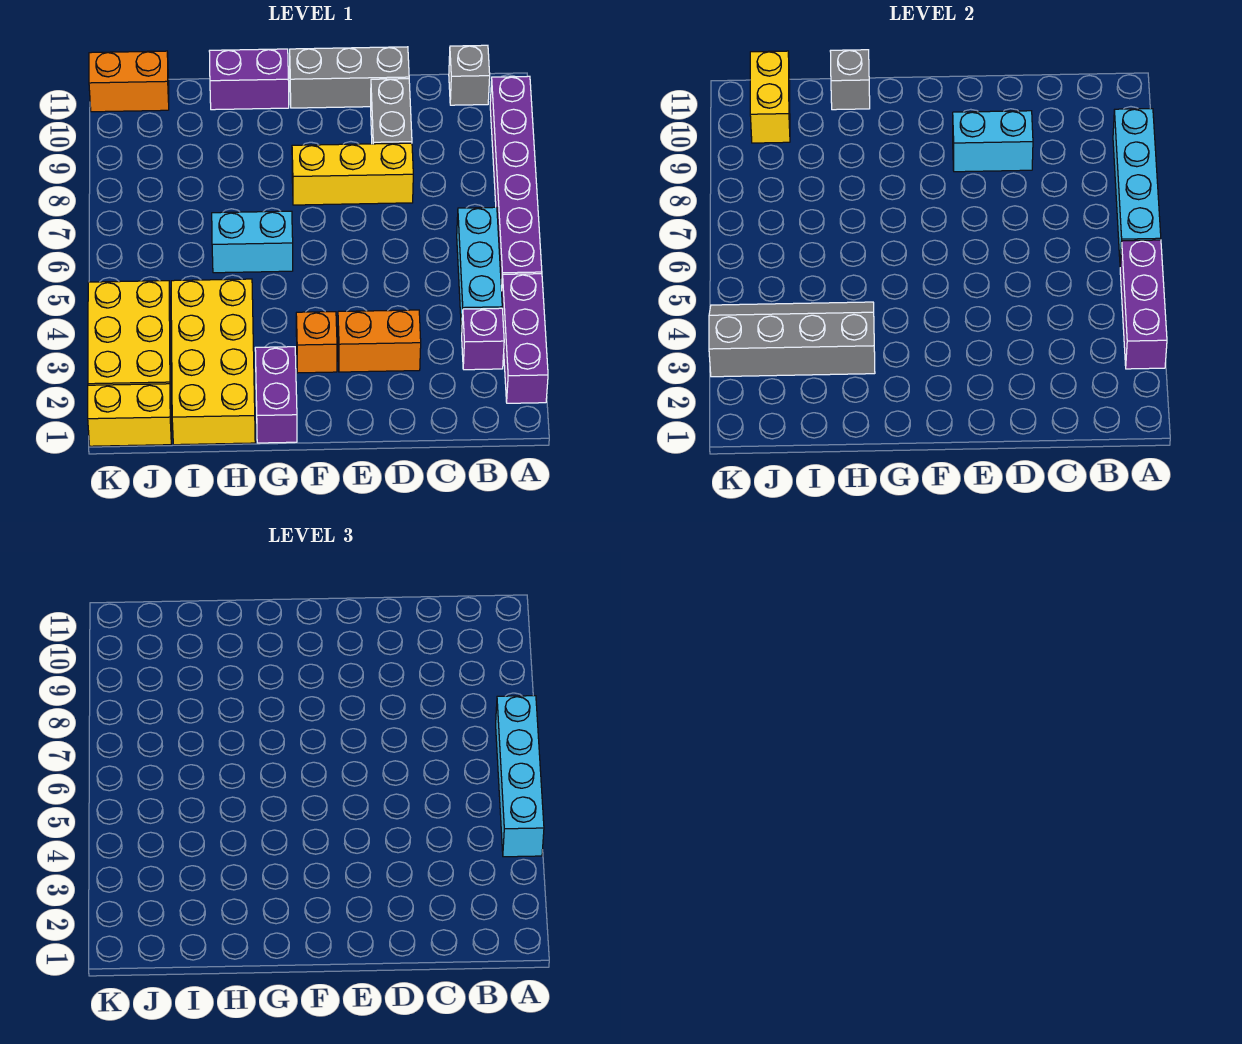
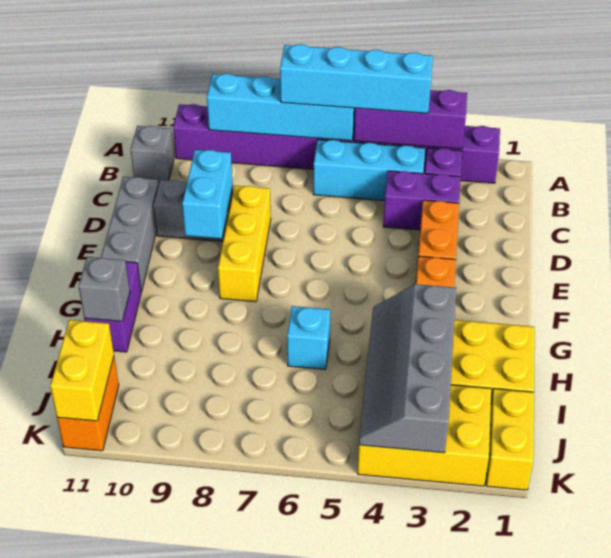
purple 1x2 brick [255,347,297,443] -> purple 1x2 brick moved to [383,171,461,230]
cyan 1x2 brick [212,211,293,273] -> cyan 1x1 brick [287,306,330,370]
yellow 1x2 brick [750,51,790,143] -> yellow 1x2 brick turned to [50,320,114,421]

